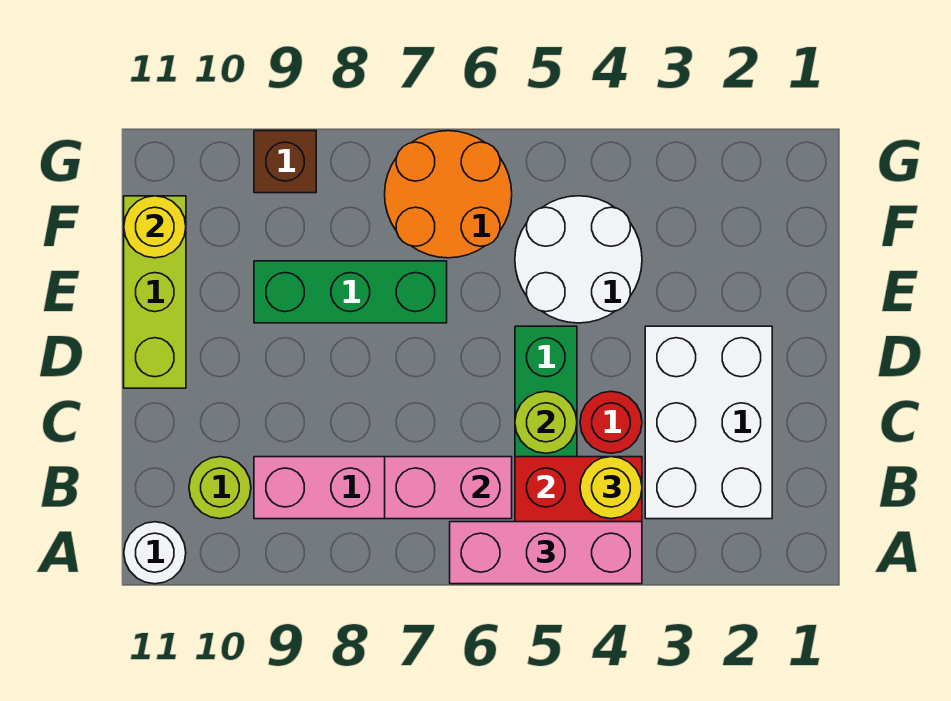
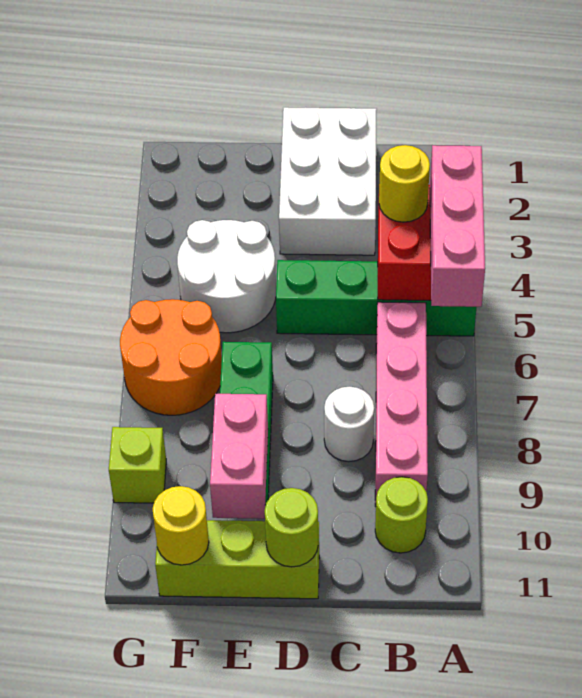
white 1x1 round brick [124,522,186,584] -> white 1x1 round brick moved to [324,387,374,462]
white 2x3 brick [645,326,772,519] -> white 2x3 brick turned to [279,107,377,255]
pink 1x2 brick [385,457,512,519] -> pink 1x2 brick moved to [210,394,268,519]
red 1x1 round brick [580,391,642,453] -> none
lime 1x1 round brick [515,391,577,453] -> lime 1x1 round brick moved to [265,488,318,567]
brown 1x1 brick [254,131,316,193] -> lime 1x1 brick [109,427,166,503]

